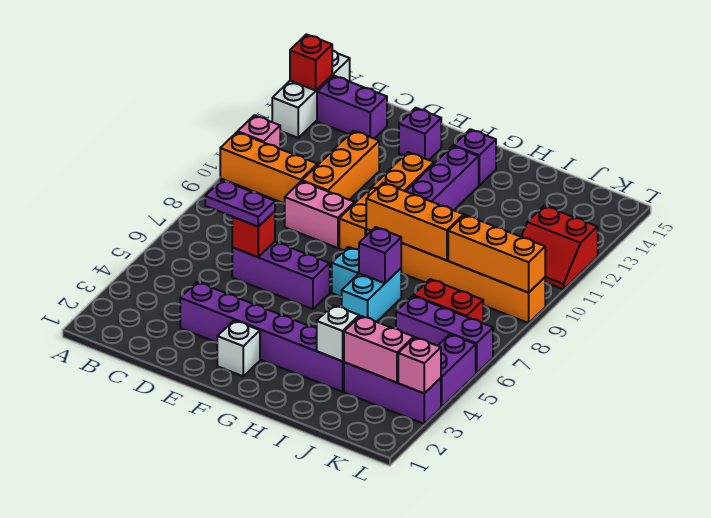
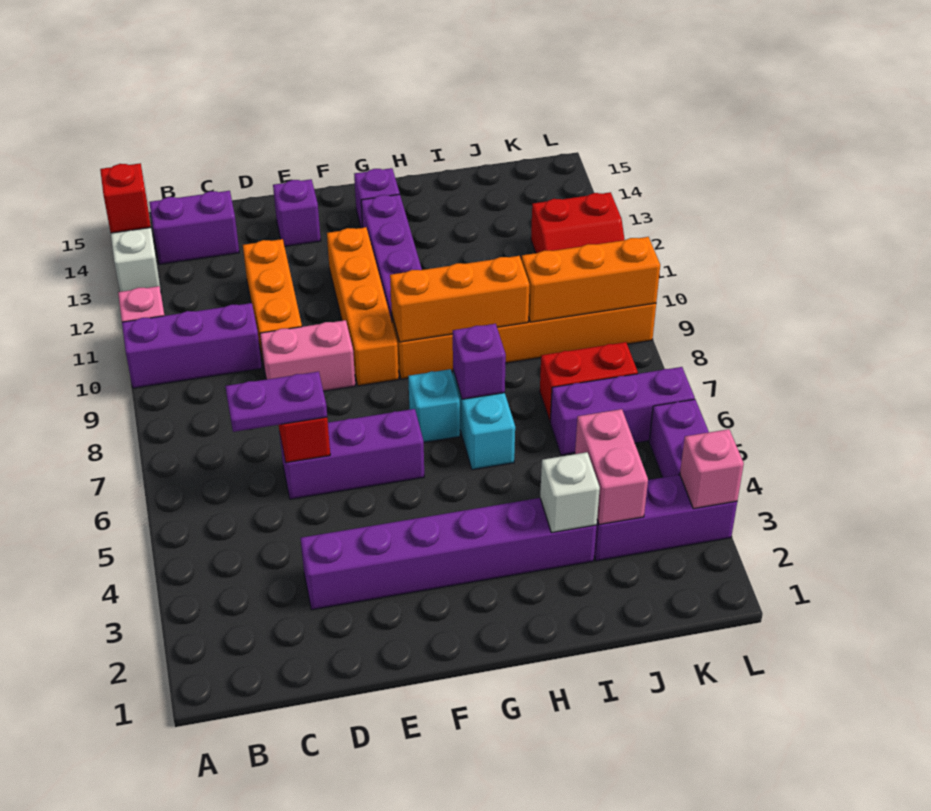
orange 1x3 brick [220,132,317,204] -> purple 1x3 brick [122,303,262,388]
white 1x1 brick [217,320,260,376] -> none
pink 1x2 brick [344,316,414,383] -> pink 1x2 brick turned to [575,409,648,525]

